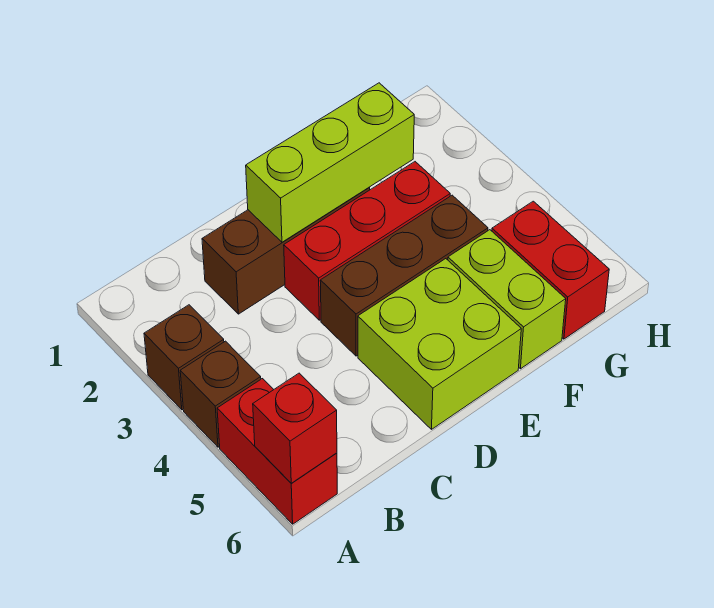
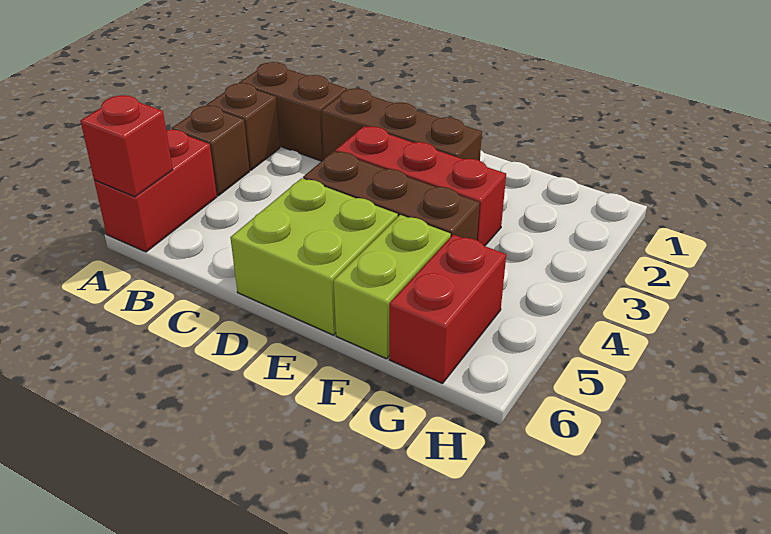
none -> brown 1x2 brick [239,62,347,161]
lime 1x3 brick [246,83,414,242] -> none

